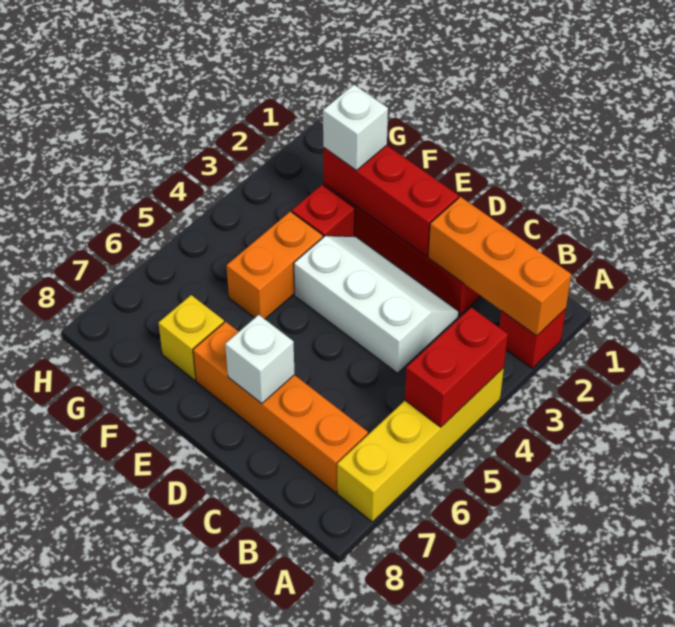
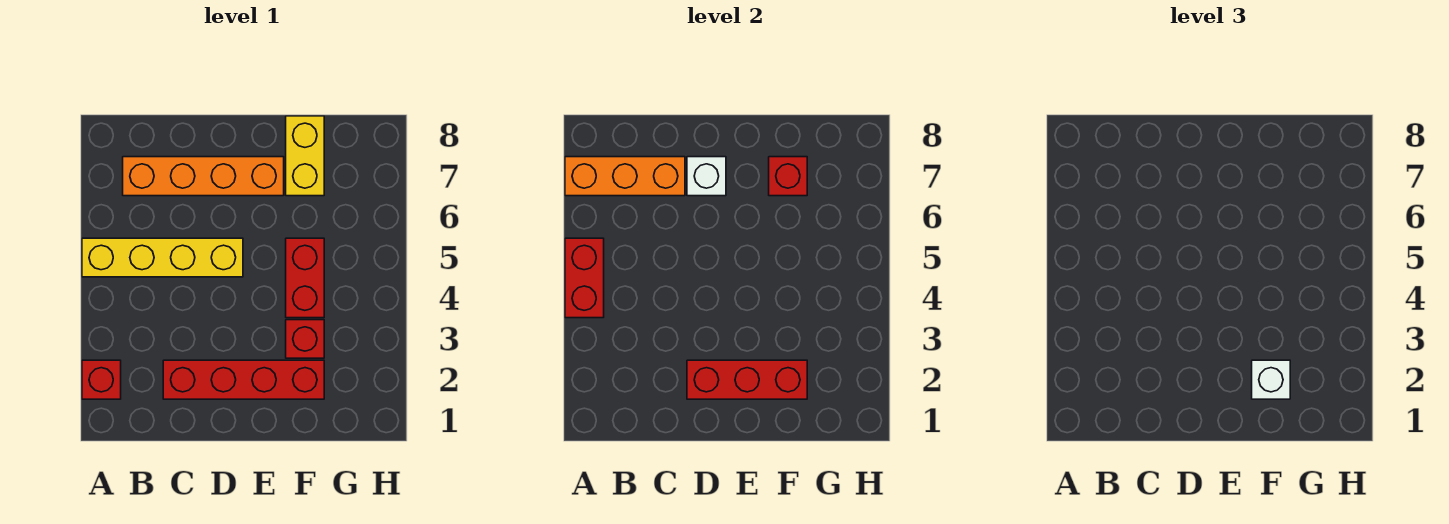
orange 1x3 brick [428,197,571,336] -> orange 1x3 brick moved to [565,157,685,196]
yellow 1x4 brick [337,368,504,522] -> yellow 1x4 brick turned to [82,238,243,277]
white 2x3 slope [294,236,459,373] -> none
orange 1x2 brick [227,211,323,319] -> red 1x2 brick [286,238,324,318]
yellow 1x1 brick [159,295,224,380] -> yellow 1x2 brick [286,116,324,196]
none -> red 1x1 brick [769,157,807,196]

